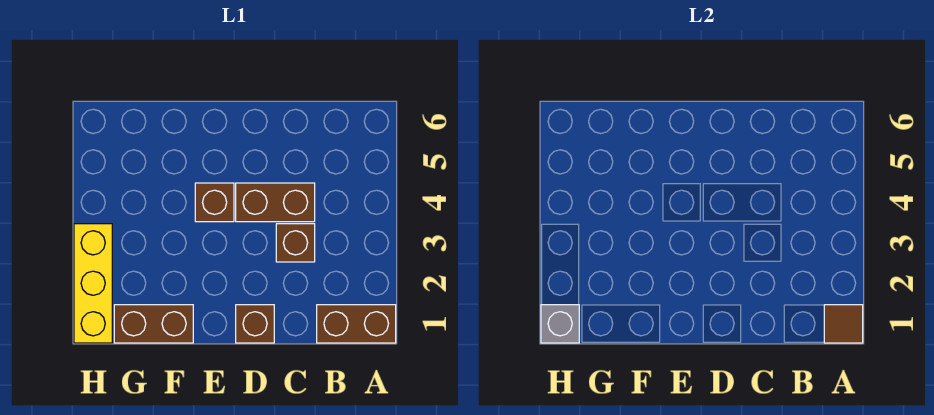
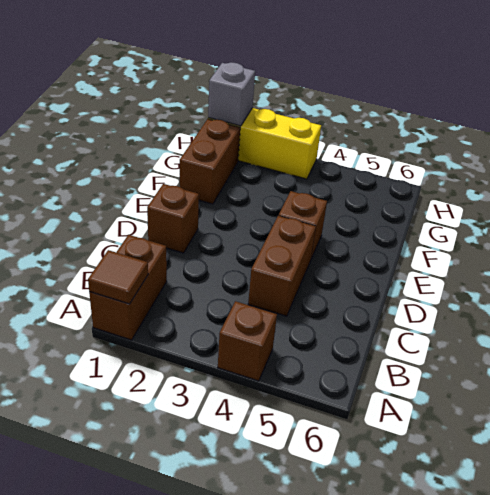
brown 1x1 brick [276,224,315,262] -> brown 1x1 brick moved to [218,301,277,381]

